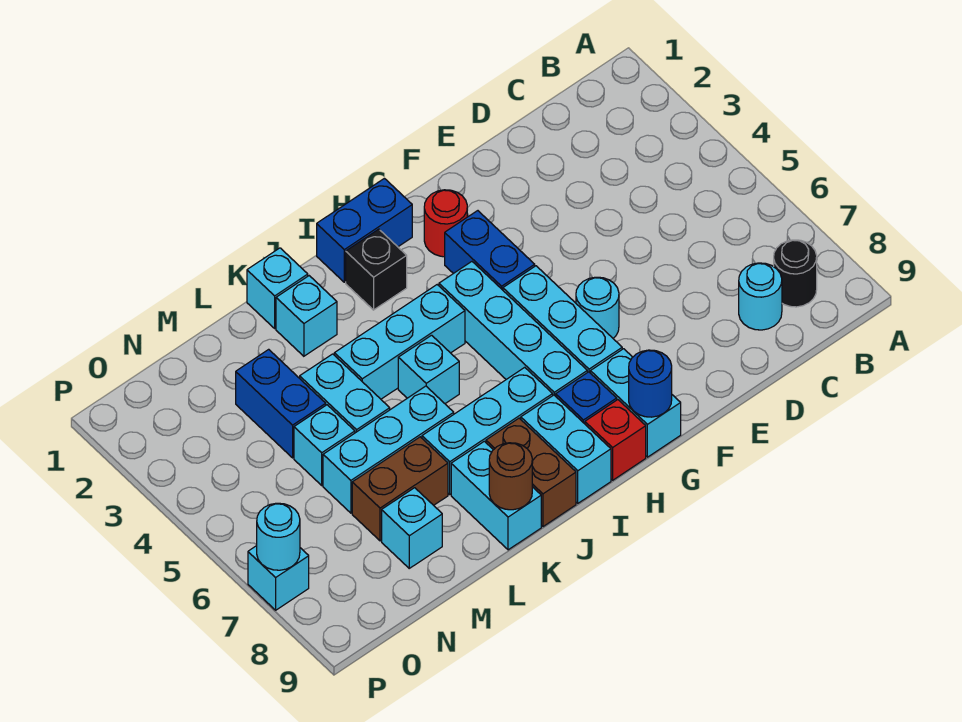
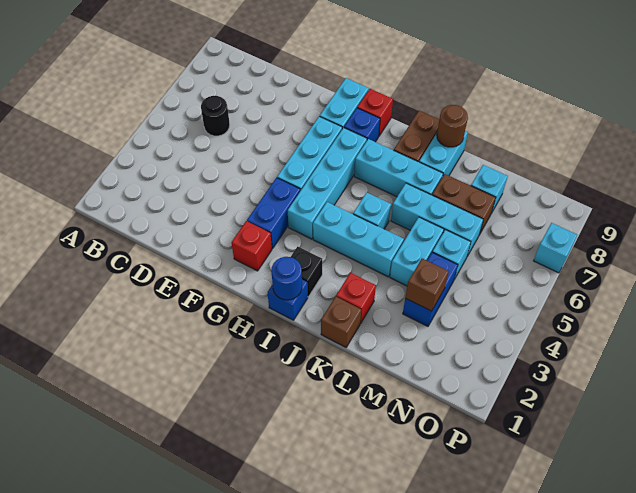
black 1x1 round brick [774,240,817,307] -> black 1x1 round brick moved to [201,96,230,136]
cyan 1x1 round brick [739,263,782,330] -> none
cyan 1x1 round brick [576,277,619,338] -> none
red 1x1 round brick [424,190,467,257] -> red 1x1 brick [232,221,272,271]
blue 1x1 round brick [629,350,672,417] -> blue 1x1 round brick moved to [271,257,302,300]
blue 1x2 brick [317,178,412,282] -> blue 1x1 brick [268,280,308,320]
cyan 1x2 brick [521,395,611,503] -> none
cyan 1x1 brick [247,248,308,328] -> brown 1x1 brick [321,297,361,347]
cyan 1x1 brick [276,276,337,356] -> red 1x1 brick [336,273,376,323]
none -> brown 1x1 brick [405,258,449,311]
cyan 1x1 round brick [257,503,300,570] -> none

